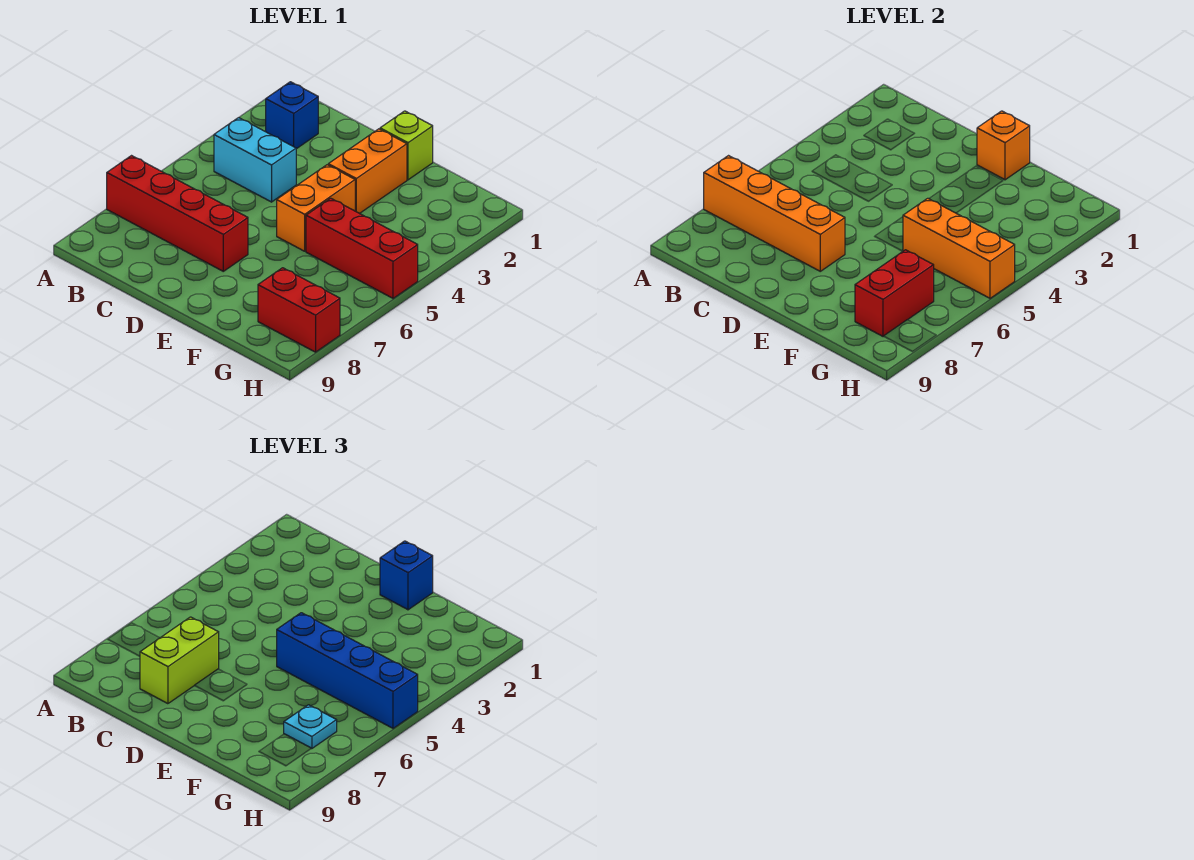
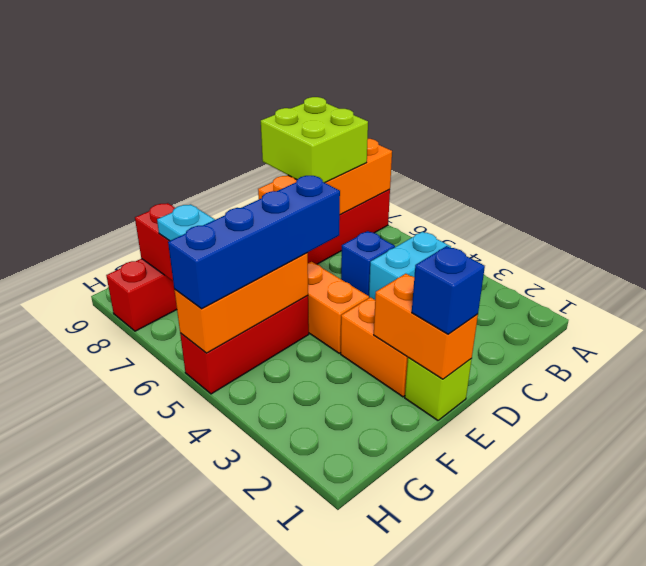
blue 1x1 brick [266,82,318,149] -> blue 1x1 brick moved to [341,231,395,296]
lime 1x2 brick [140,617,219,704] -> lime 2x2 brick [261,97,368,183]
orange 1x1 brick [977,111,1030,180] -> orange 1x2 brick [374,274,478,379]

